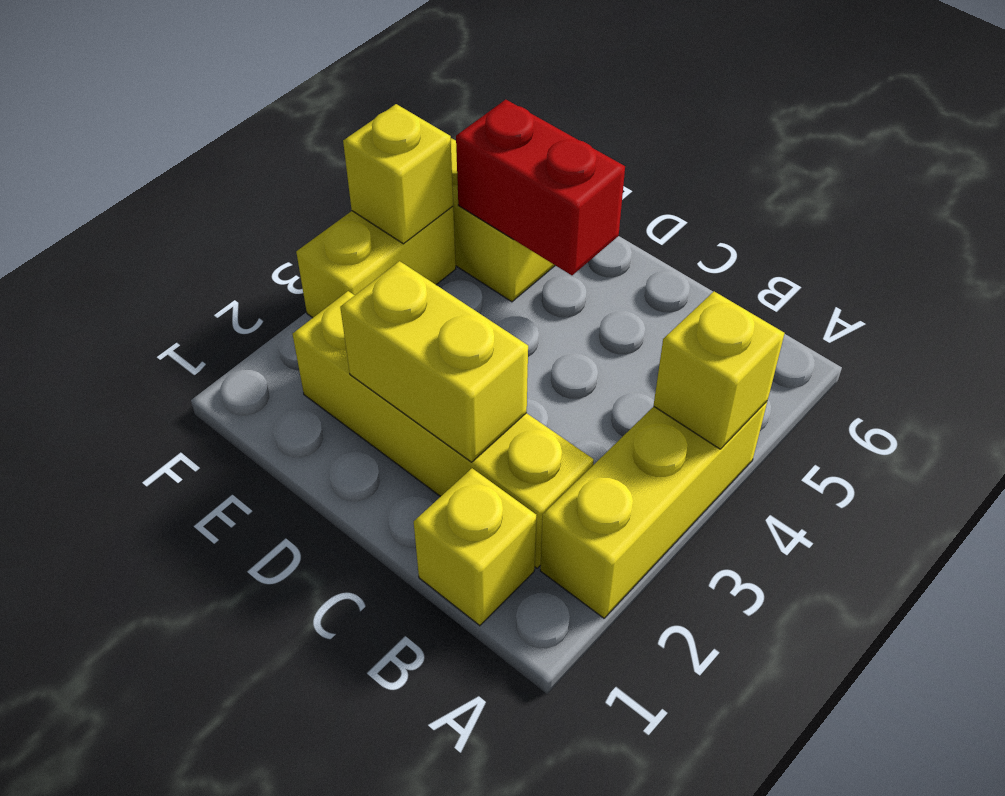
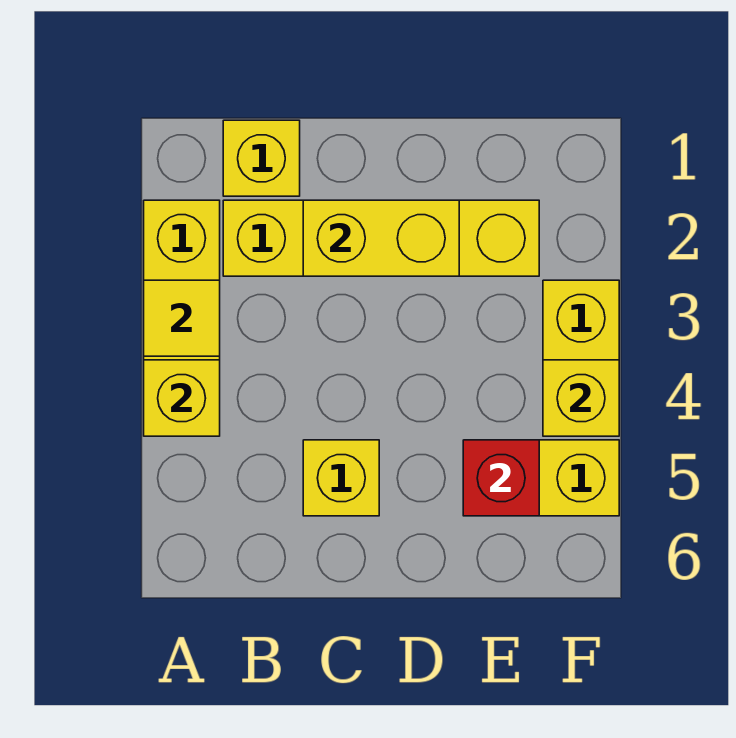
none -> yellow 1x1 tile [144,280,220,356]
none -> yellow 1x1 brick [303,440,379,516]
red 1x2 brick [456,100,625,275] -> red 1x1 brick [463,440,539,516]

